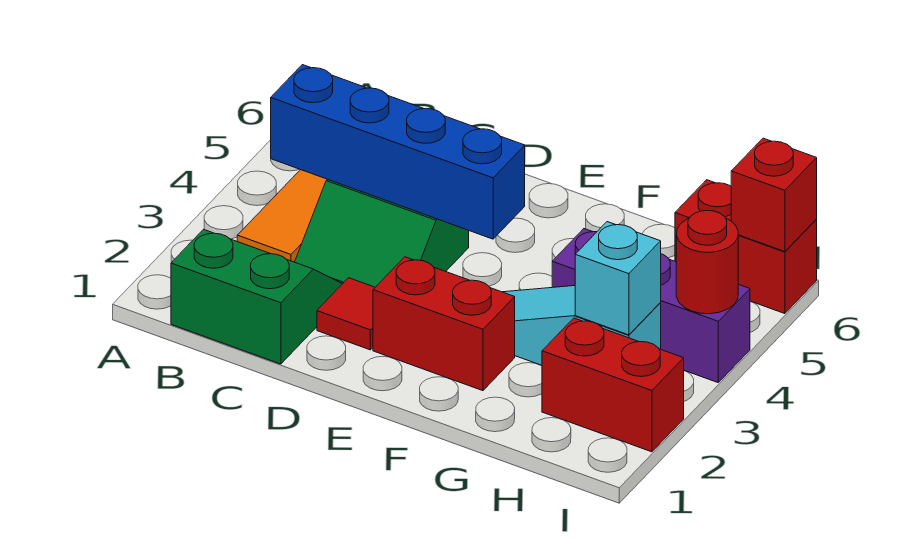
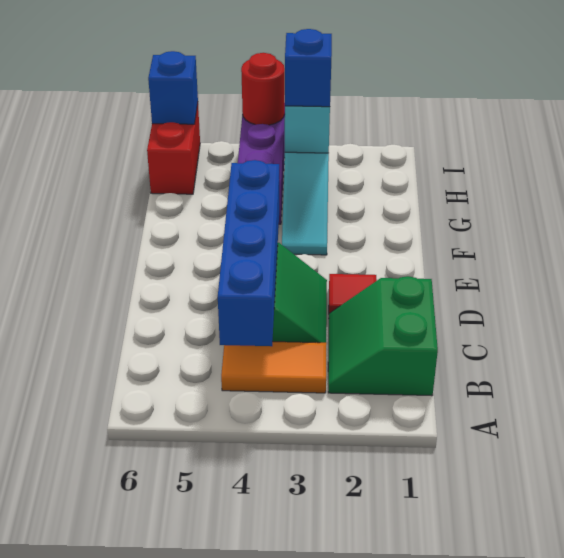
red 1x2 brick [373,257,515,391] -> none
red 1x2 brick [542,318,684,452] -> none
none -> blue 1x1 brick [285,29,332,107]
red 1x1 brick [731,138,817,252] -> blue 1x1 brick [148,51,198,124]

